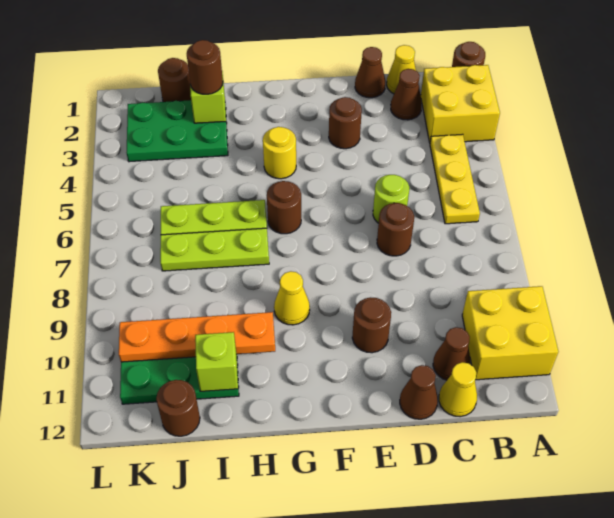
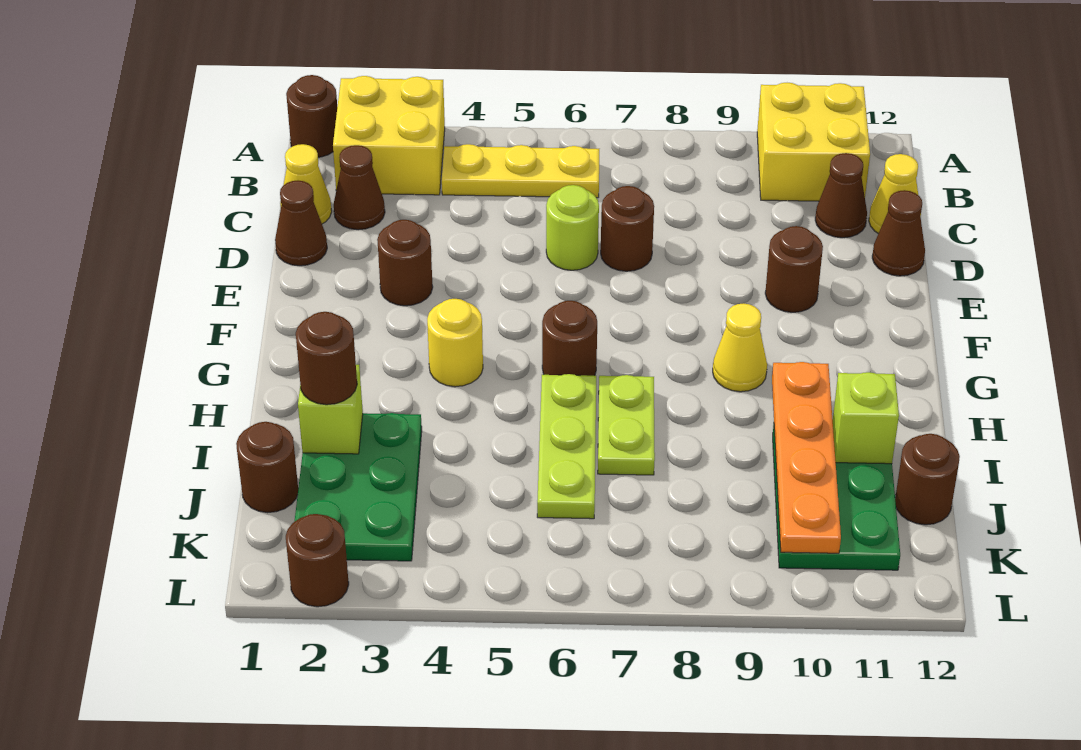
lime 1x3 plate [160,228,269,271] -> lime 1x2 plate [598,375,655,475]
none -> brown 1x1 round brick [286,514,349,607]

